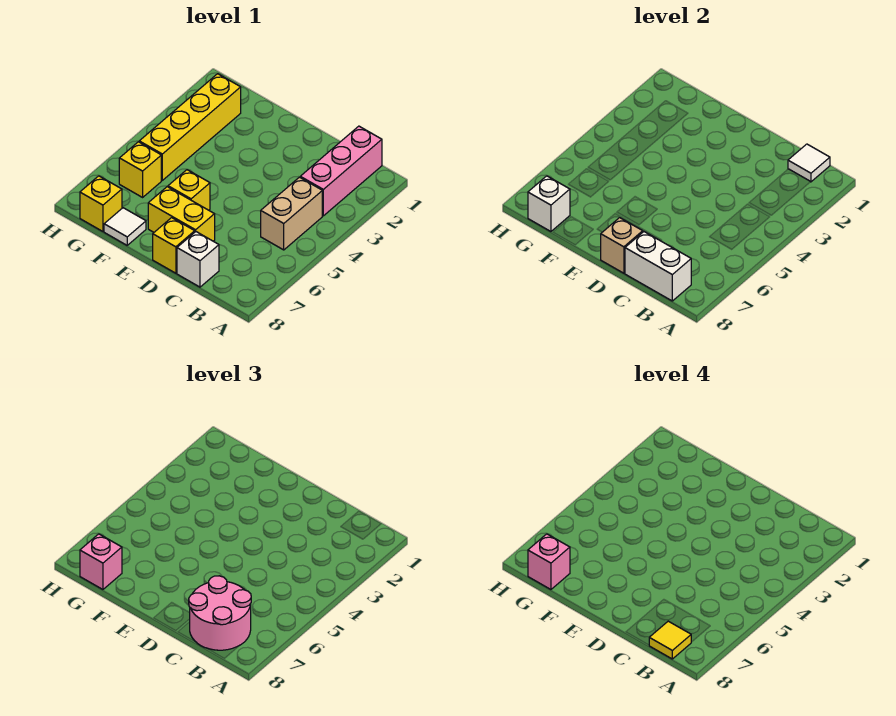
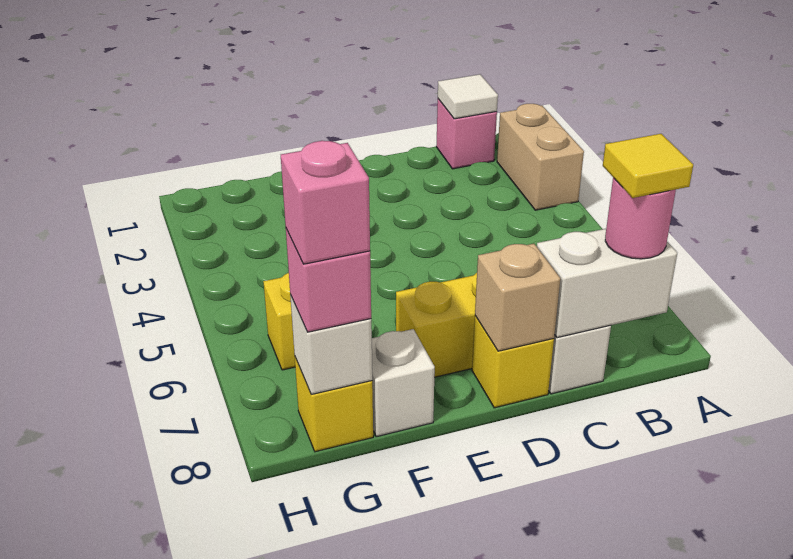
pink 1x3 brick [300,126,382,216] -> pink 1x1 brick [436,99,497,169]
tan 1x2 brick [261,177,322,250] -> tan 1x2 brick moved to [497,104,584,210]
pink 2x2 round brick [189,576,251,650] -> pink 1x1 round brick [605,178,676,259]
yellow 1x1 brick [168,170,210,210] -> none
white 1x1 tile [104,208,146,245] -> white 1x1 brick [372,329,435,437]
yellow 1x4 brick [139,74,241,180] -> none

